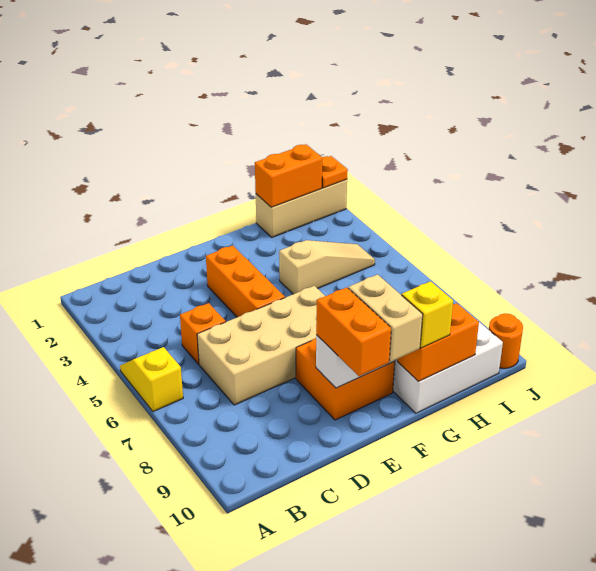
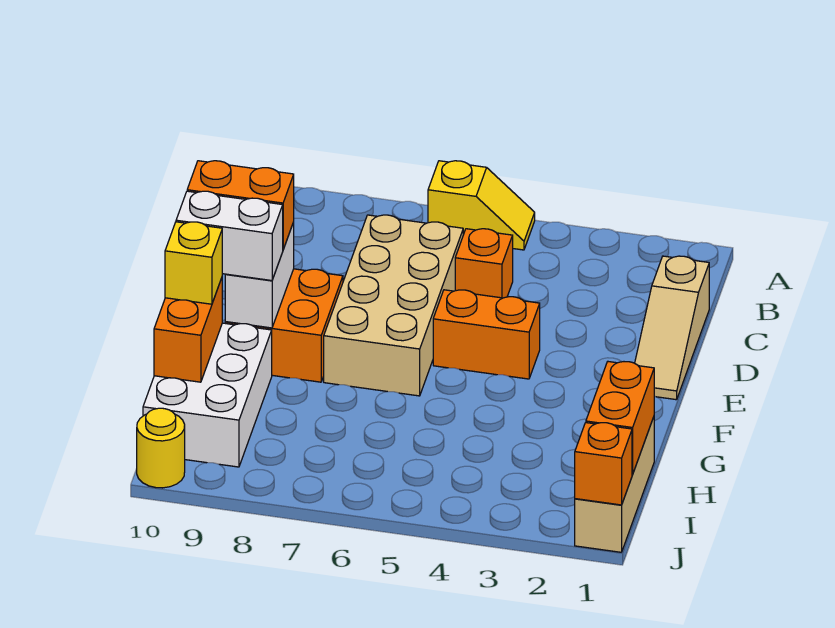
orange 1x3 brick [206,245,285,317] -> orange 1x2 brick [433,290,540,379]
tan 1x2 brick [348,274,423,362] -> white 1x2 brick [176,191,283,281]
tan 1x3 slope [279,240,375,294] -> tan 1x3 slope moved to [635,256,709,400]
orange 1x1 plate [322,156,348,188] -> orange 1x1 brick [575,423,632,505]
orange 1x1 round brick [489,313,523,368] -> yellow 1x1 round brick [137,408,185,488]

